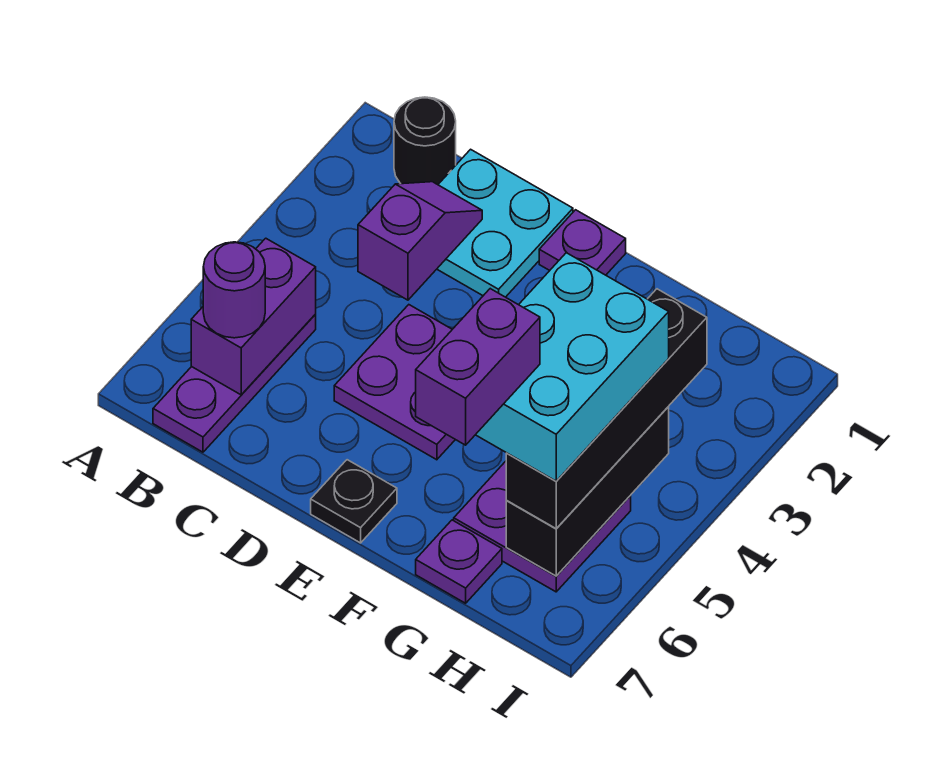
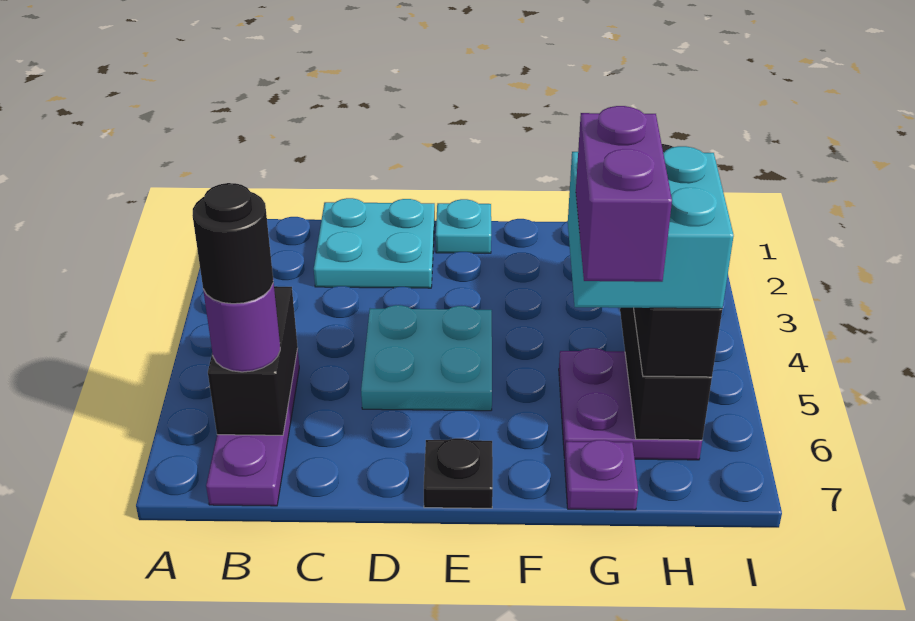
black 1x1 round brick [394,97,456,185] -> black 1x1 round brick moved to [192,183,273,304]
purple 1x2 brick [191,238,316,395] -> black 1x2 brick [208,286,298,435]
purple 1x2 slope [358,182,482,300] -> none
purple 2x2 plate [334,305,455,460] -> cyan 2x2 plate [361,305,492,411]
purple 1x1 plate [539,210,626,275] -> cyan 1x1 plate [436,199,491,253]
cyan 2x3 brick [476,253,669,481] -> cyan 2x2 brick [568,146,734,309]

